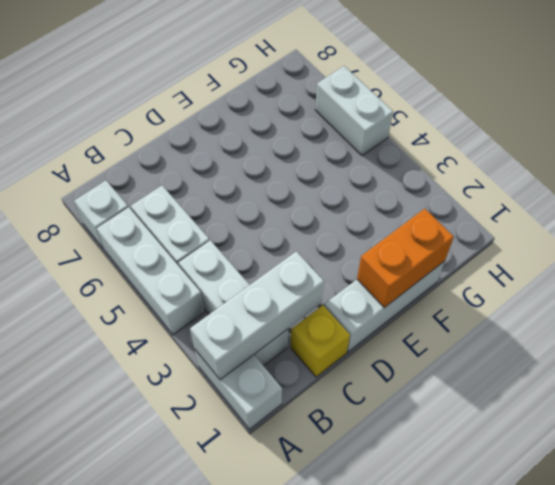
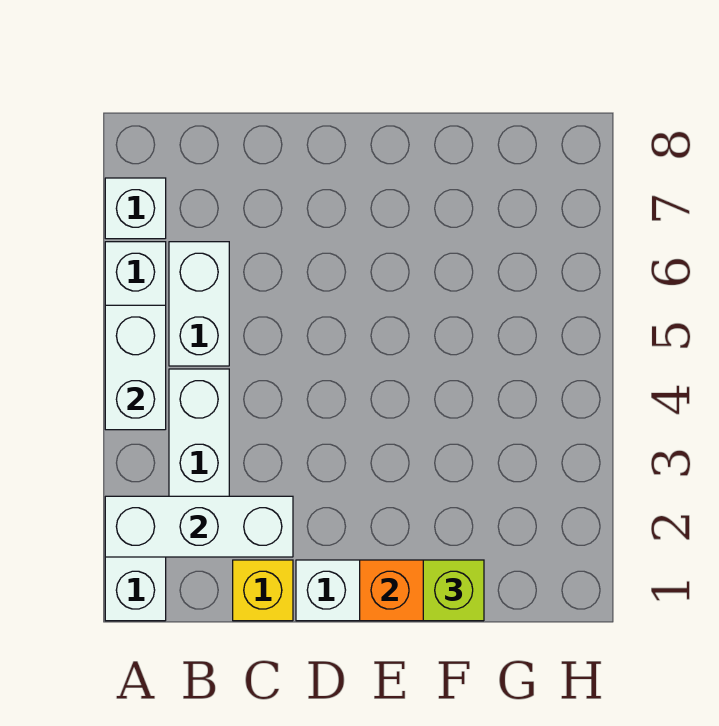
none -> lime 1x1 brick [423,560,484,621]
white 1x2 brick [315,66,393,156] -> white 1x2 brick moved to [105,305,166,430]

